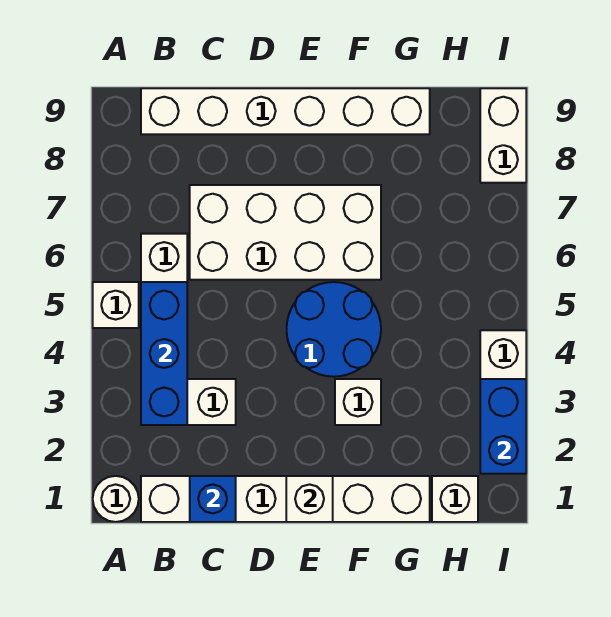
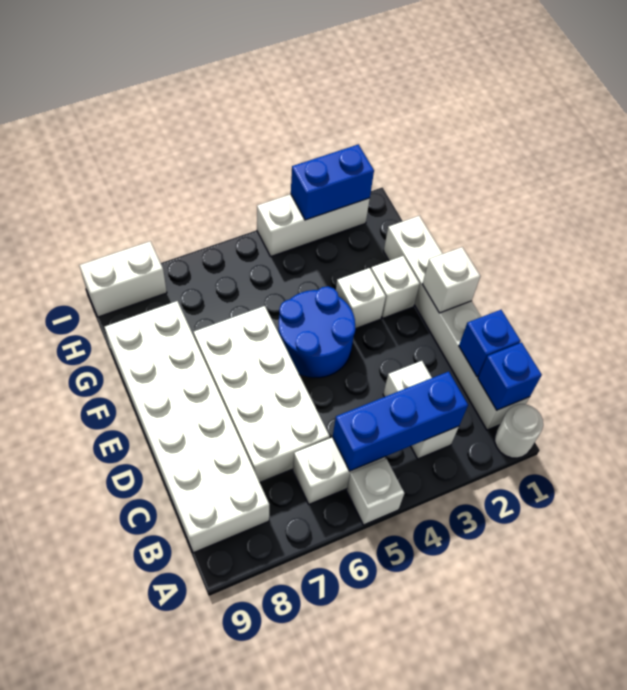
none -> blue 1x1 brick [478,342,542,410]
white 1x6 brick [141,88,430,134] -> white 2x6 brick [105,301,269,553]
white 1x1 brick [432,476,478,522] -> white 1x1 brick moved to [371,256,420,318]

